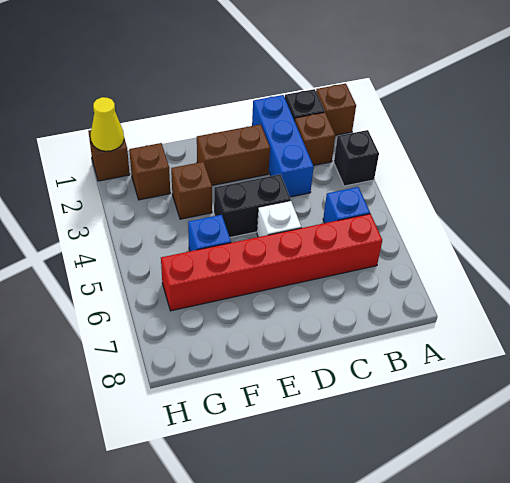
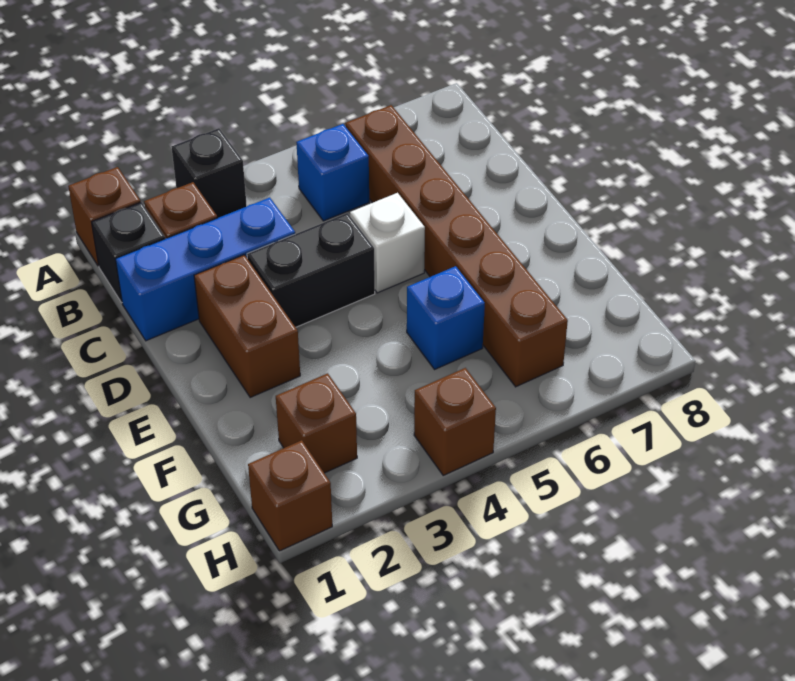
red 1x6 brick [161,214,382,311] -> brown 1x6 brick [345,105,568,387]
black 1x2 brick [214,174,291,237] -> black 1x2 brick turned to [247,213,375,327]
brown 1x1 brick [171,162,212,219] -> brown 1x1 brick moved to [414,368,496,475]
yellow 1x1 cone [91,97,124,151] -> none

